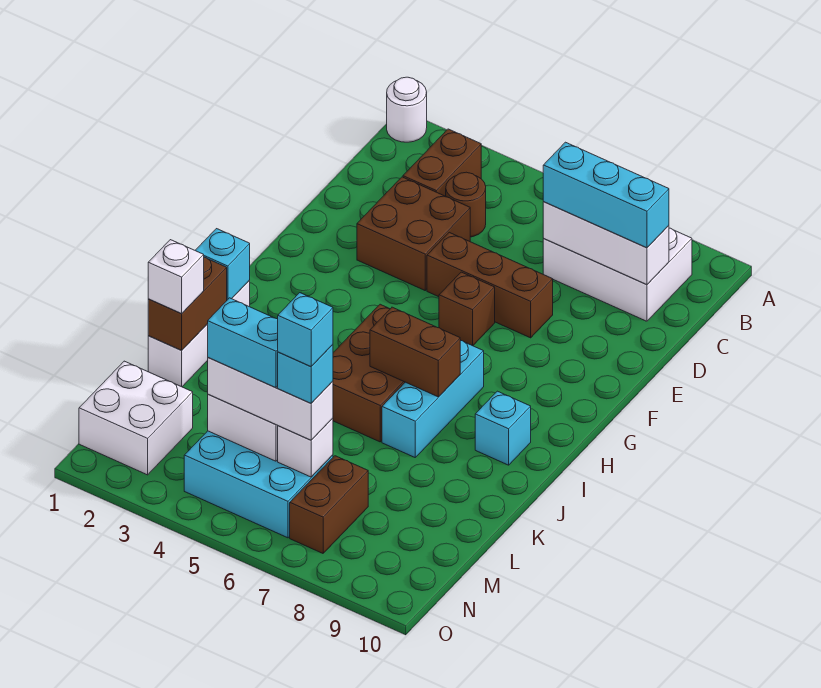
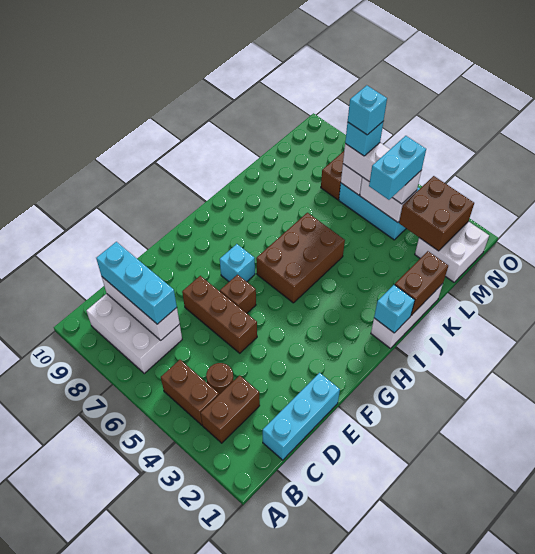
white 1x1 round brick [387,77,427,142] -> none
brown 2x2 brick [357,177,470,290] -> brown 2x2 brick moved to [399,176,474,251]
cyan 1x3 brick [382,340,484,457] -> cyan 1x3 brick moved to [263,373,340,460]
brown 1x2 brick [370,307,460,397] -> brown 1x2 brick moved to [161,360,219,425]
cyan 1x1 brick [475,391,531,465] -> cyan 1x1 brick moved to [220,244,255,282]
white 1x1 brick [148,240,204,313] -> none
cyan 1x2 brick [208,298,278,388] -> cyan 1x2 brick turned to [369,136,426,200]

